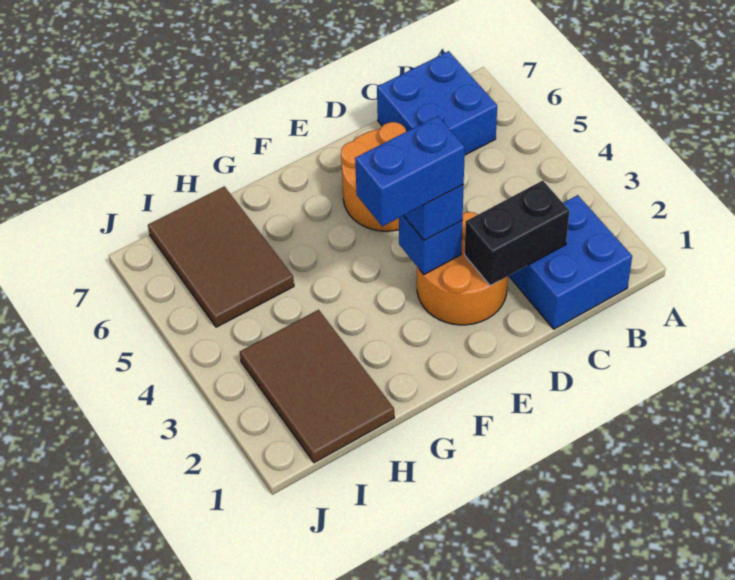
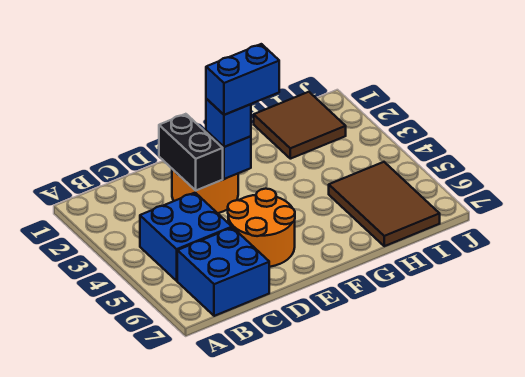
blue 2x2 brick [509,195,632,329] -> blue 2x2 brick moved to [140,193,232,281]
black 1x2 brick [465,181,569,286] -> black 1x2 brick turned to [159,114,223,190]
brown 2x3 tile [240,310,394,463] -> brown 2x2 tile [254,92,346,159]

